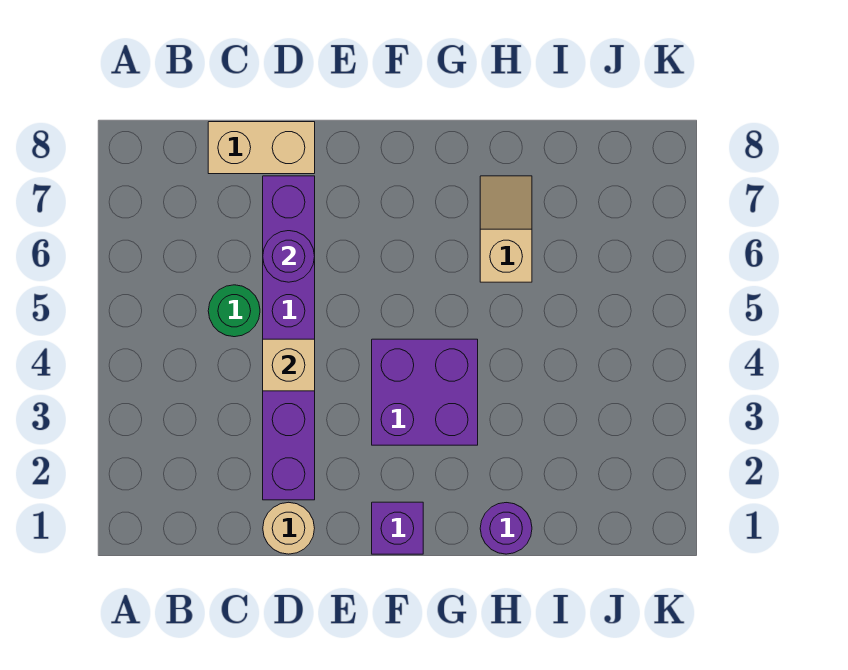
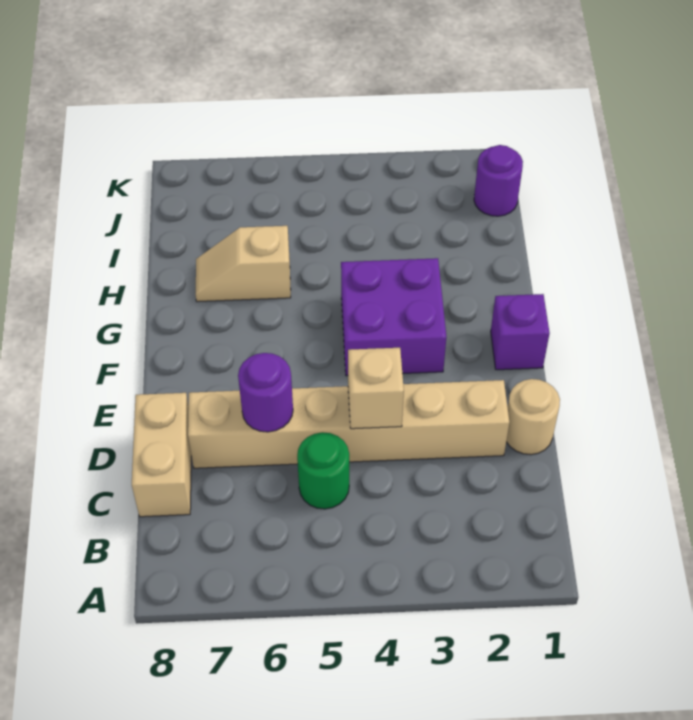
purple 1x6 brick [263,176,315,500] -> tan 1x6 brick [188,380,509,468]
purple 1x1 round brick [480,503,532,554] -> purple 1x1 round brick moved to [474,145,523,216]

